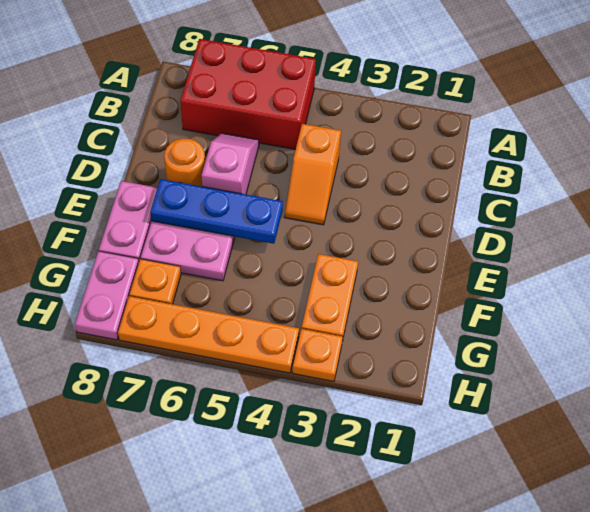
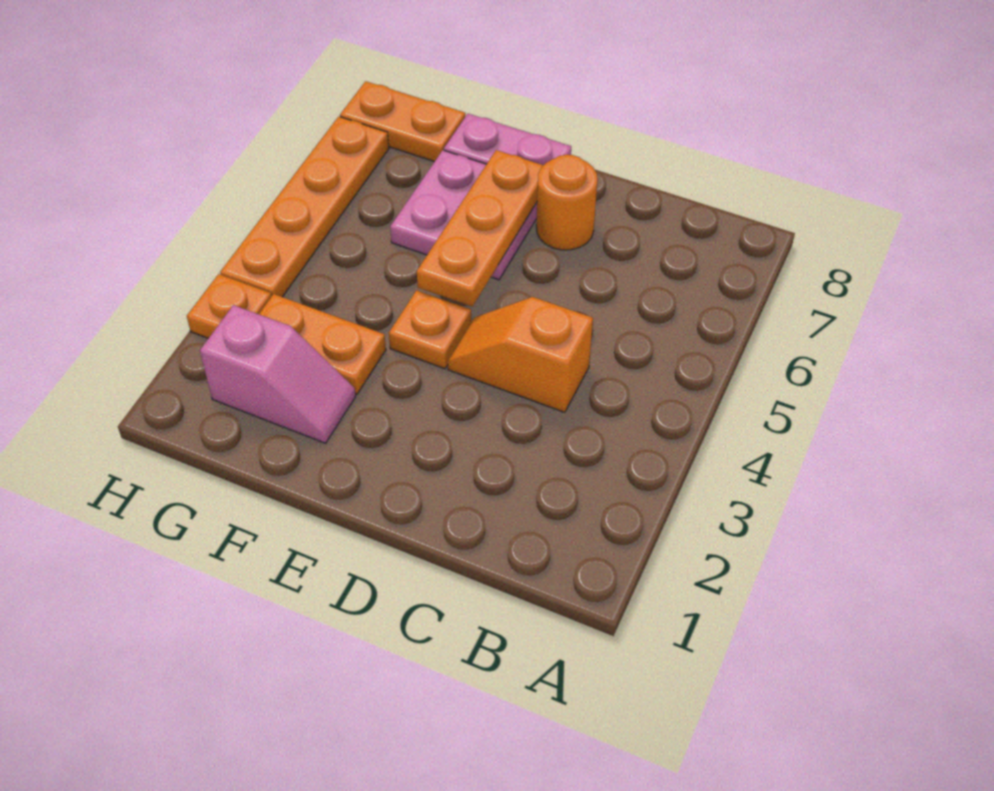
red 2x3 brick [180,39,316,150] -> none
pink 1x2 slope [201,133,259,194] -> pink 1x2 slope moved to [200,305,356,443]
blue 1x3 plate [150,179,283,244] -> orange 1x3 plate [417,150,543,307]
orange 1x1 plate [129,259,181,304] -> orange 1x1 plate moved to [389,290,472,369]
pink 1x2 plate [75,251,139,340] -> orange 1x2 plate [340,81,465,162]

